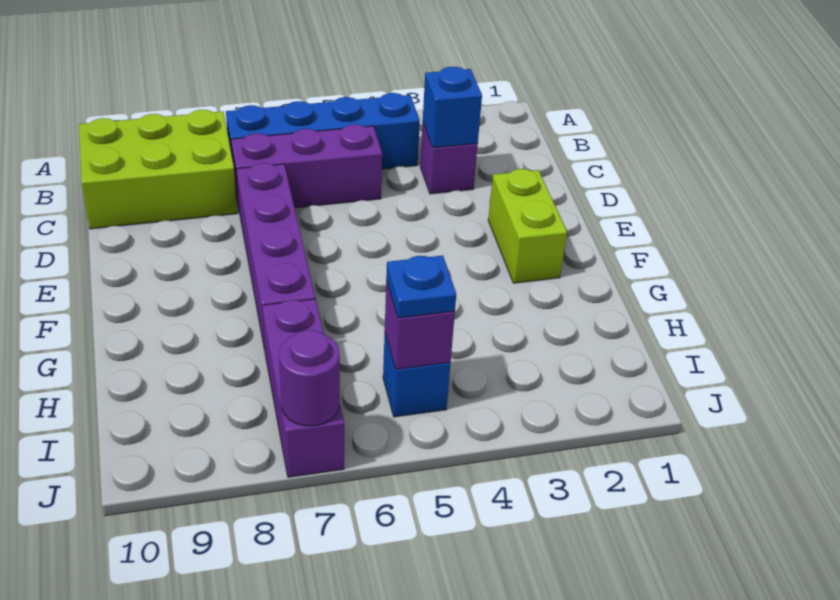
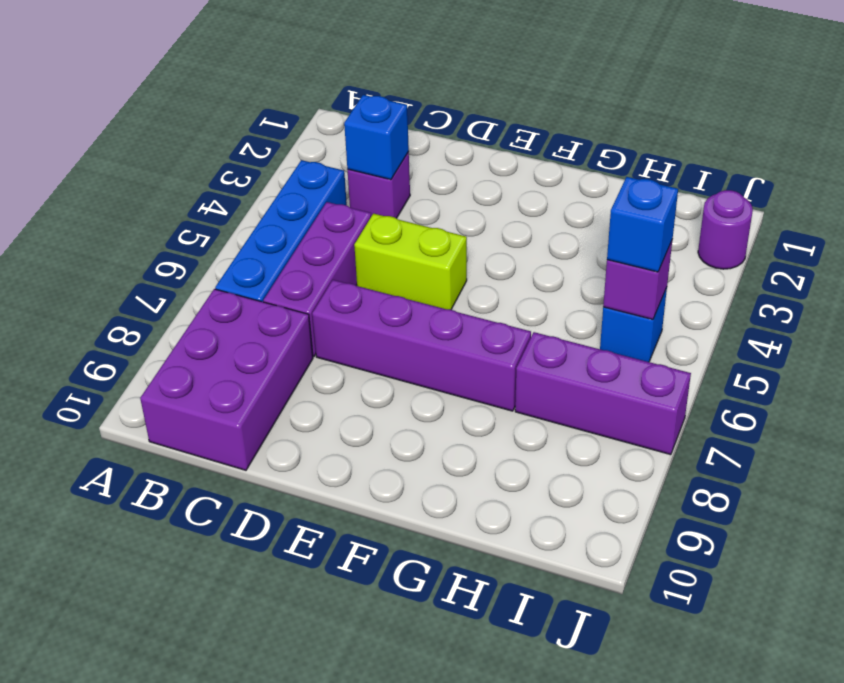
lime 2x3 brick [79,110,237,229] -> purple 2x3 brick [140,289,313,470]
lime 1x2 brick [488,169,567,283] -> lime 1x2 brick moved to [354,214,467,310]
blue 1x1 plate [386,255,456,318] -> blue 1x1 brick [607,177,678,272]
purple 1x1 round brick [279,330,340,426] -> purple 1x1 round brick moved to [698,190,753,269]

